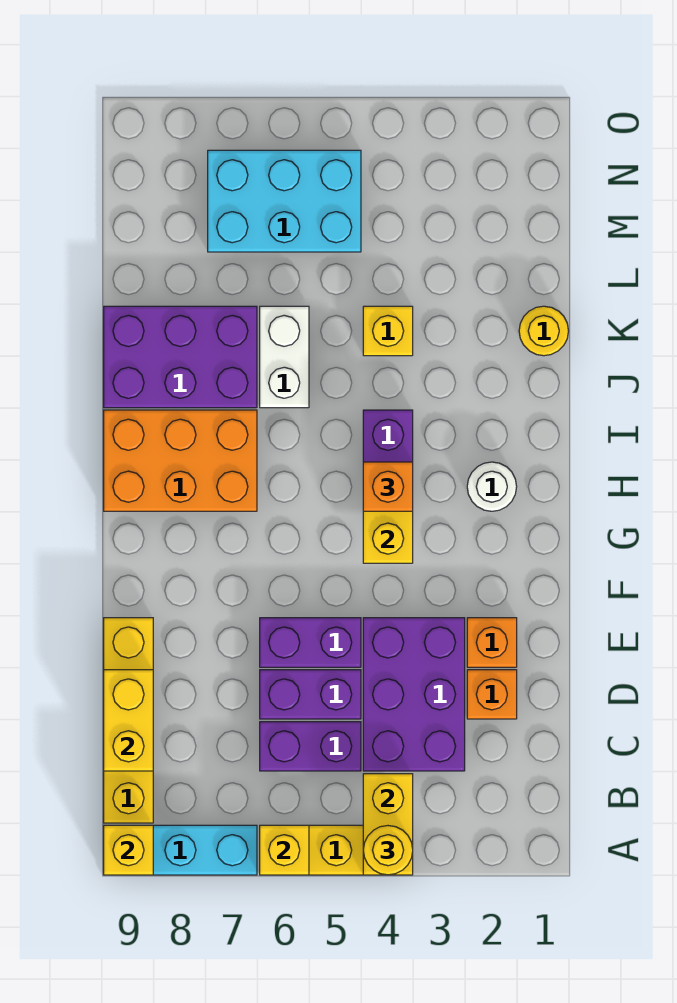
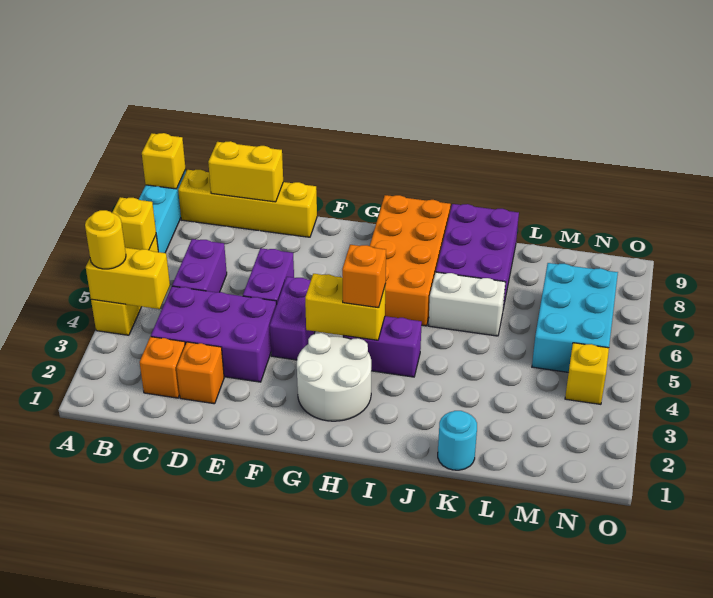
purple 1x2 brick [260,670,361,719] -> purple 1x2 brick moved to [270,277,315,360]
orange 1x1 brick [467,618,517,667] -> orange 1x1 brick moved to [140,337,185,398]
white 1x1 round brick [467,462,517,511] -> white 2x2 round brick [297,333,371,421]
orange 2x3 brick [104,410,257,511] -> orange 2x4 brick [370,195,451,326]
yellow 1x1 round brick [519,306,568,356] -> cyan 1x1 round brick [438,411,477,470]
yellow 1x1 brick [363,306,413,356] -> yellow 1x1 brick moved to [565,343,609,404]

